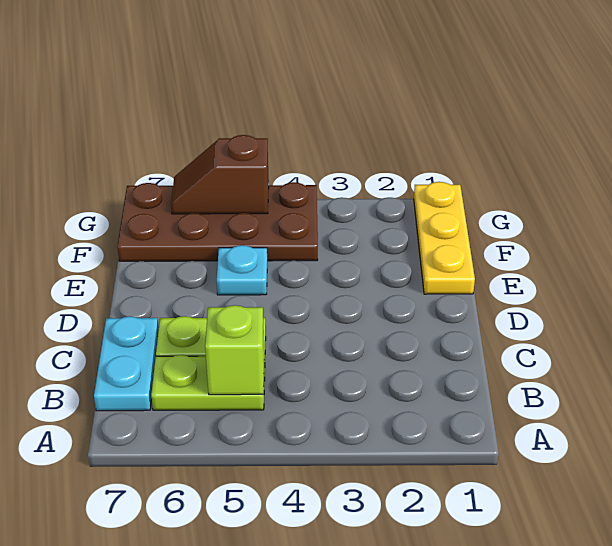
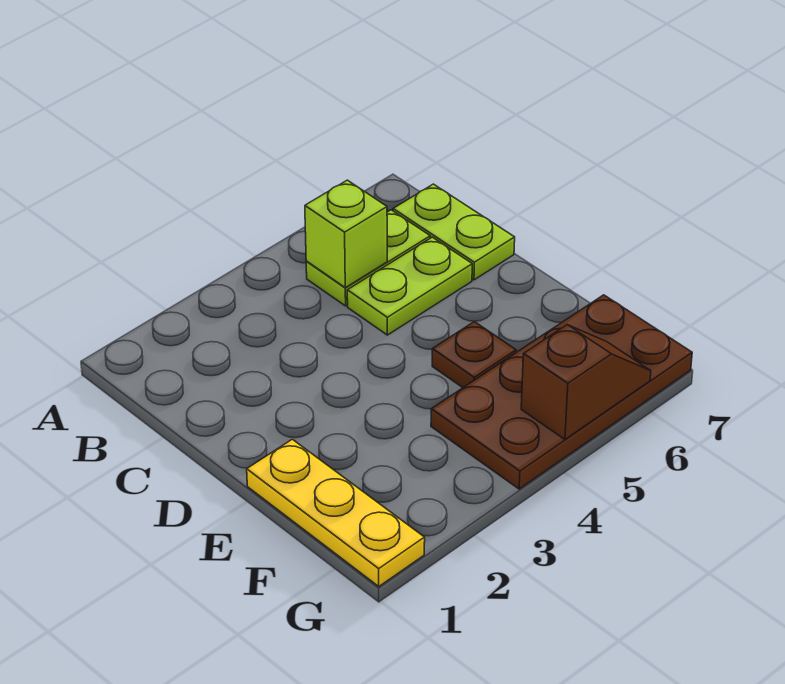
cyan 1x2 plate [94,316,159,411] -> lime 1x2 plate [393,184,515,280]
cyan 1x1 plate [217,245,267,295] -> brown 1x1 plate [432,322,516,388]

